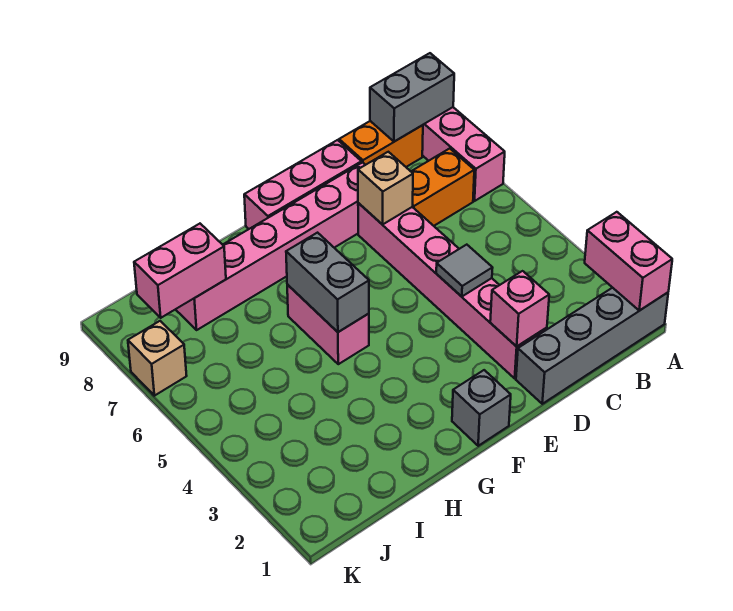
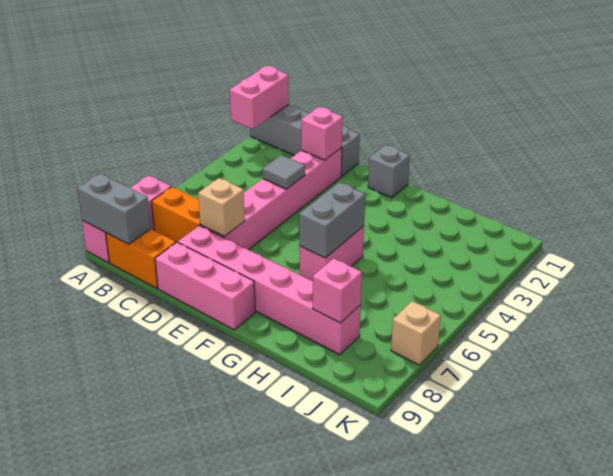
pink 1x2 brick [134,224,226,318] -> pink 1x1 brick [313,258,362,323]

